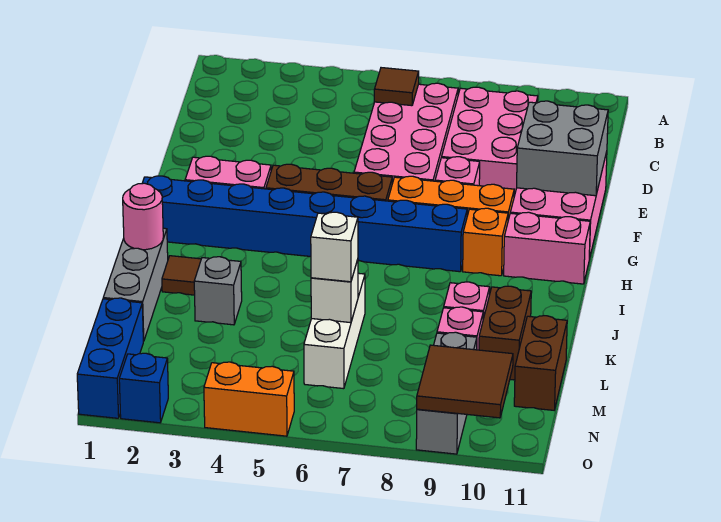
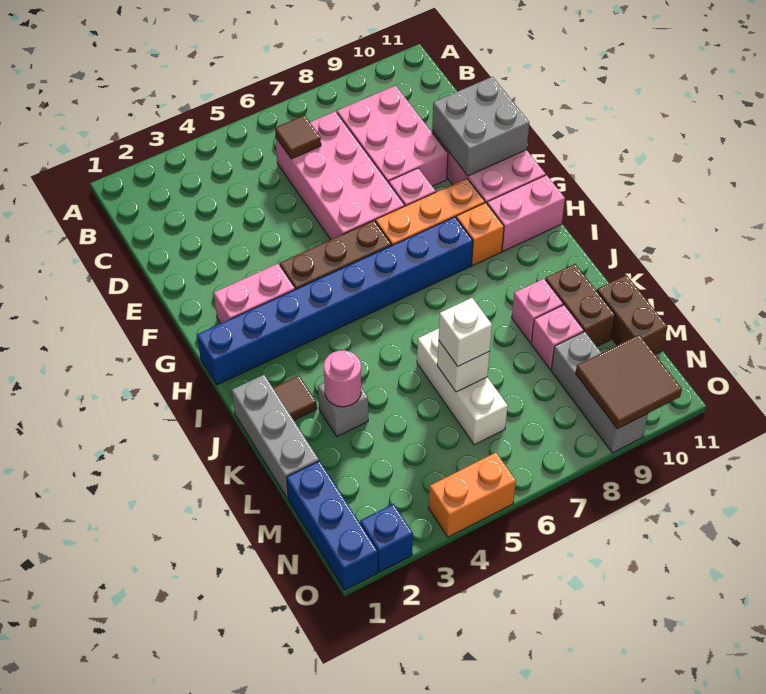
pink 1x1 round brick [123,183,163,250] -> pink 1x1 round brick moved to [324,350,361,407]

